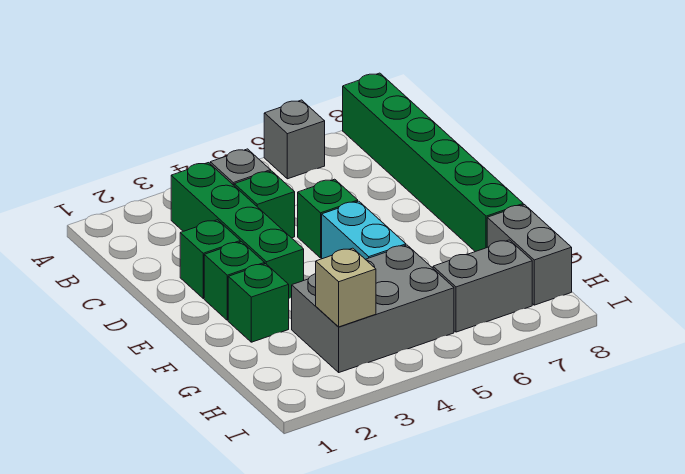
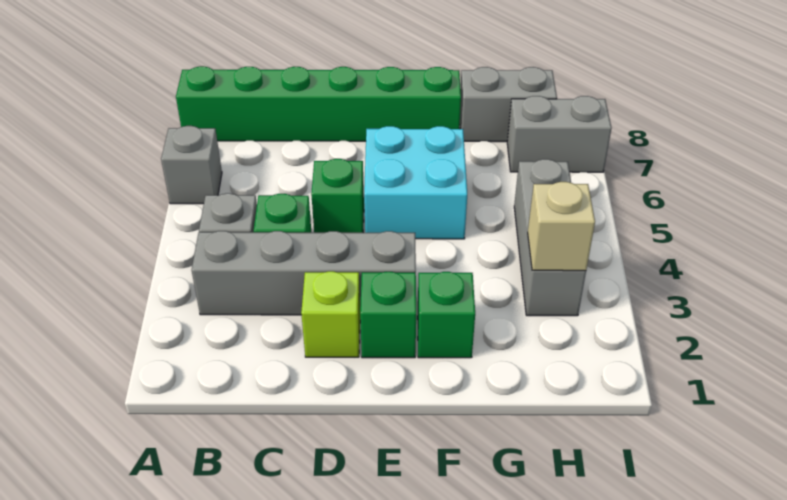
green 1x4 brick [171,163,304,298] -> grey 1x4 brick [192,231,416,315]
green 1x1 brick [180,220,240,298] -> lime 1x1 brick [301,271,360,357]
cyan 1x2 brick [322,201,406,259] -> cyan 2x2 brick [364,126,467,239]
grey 2x3 brick [292,245,454,372] -> grey 1x3 brick [514,159,586,316]
grey 1x2 brick [433,240,532,332] -> grey 1x2 brick turned to [507,96,612,172]

